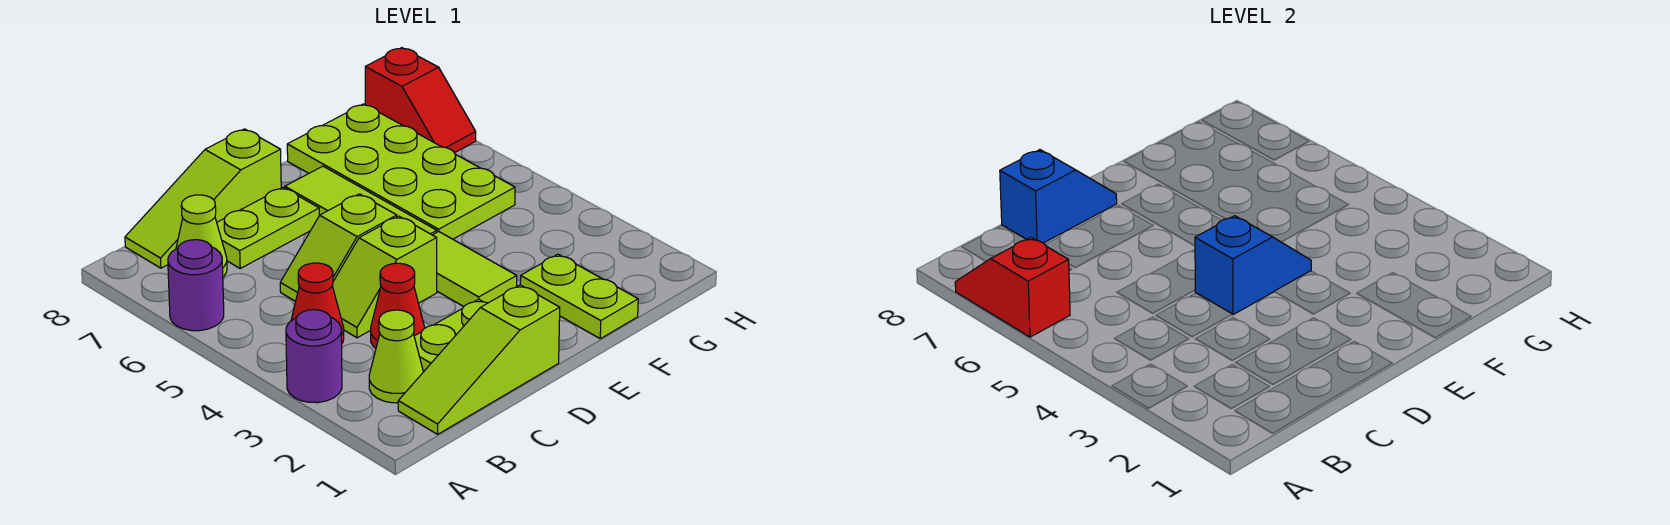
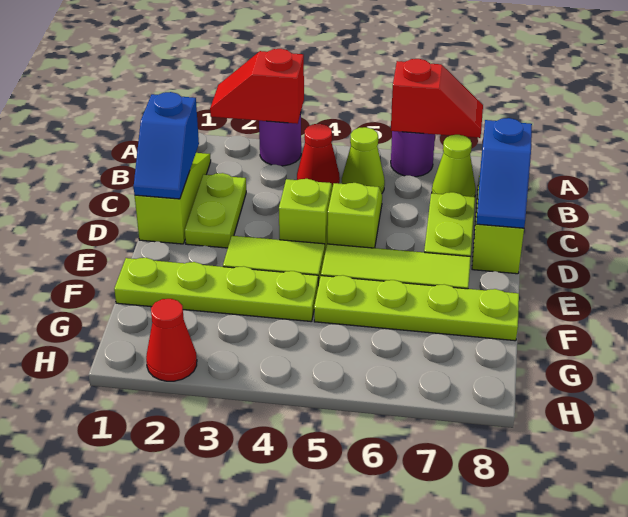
lime 1x1 cone [369,310,423,403] -> lime 1x1 cone moved to [342,127,385,193]
red 1x1 cone [371,263,425,348] -> red 1x1 cone moved to [146,299,197,381]
blue 1x2 slope [1195,216,1311,315] -> blue 1x2 slope moved to [134,92,199,199]
lime 1x2 plate [520,254,638,339] -> lime 1x4 plate [114,258,318,322]
lime 2x4 plate [287,104,515,239] -> lime 1x4 plate [314,275,519,341]
red 1x2 slope [365,48,476,153] -> red 1x2 slope moved to [210,49,304,124]

